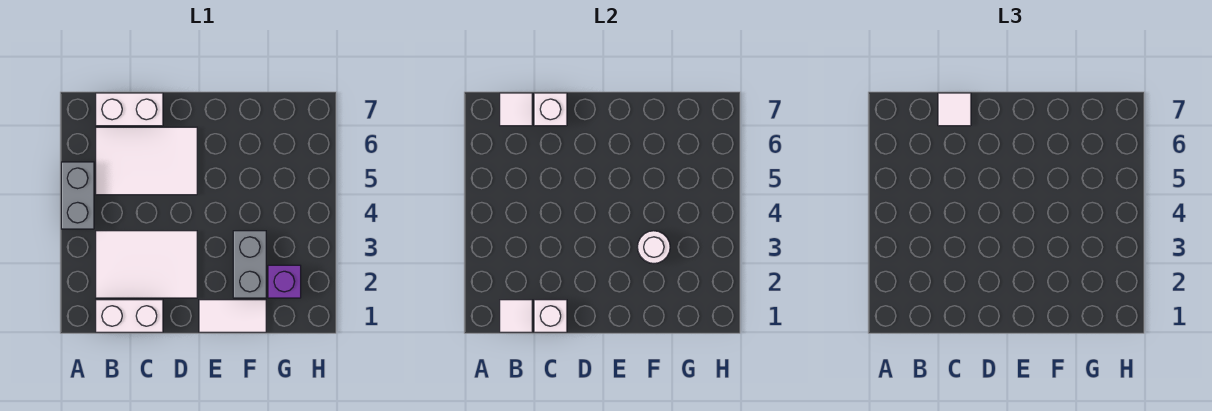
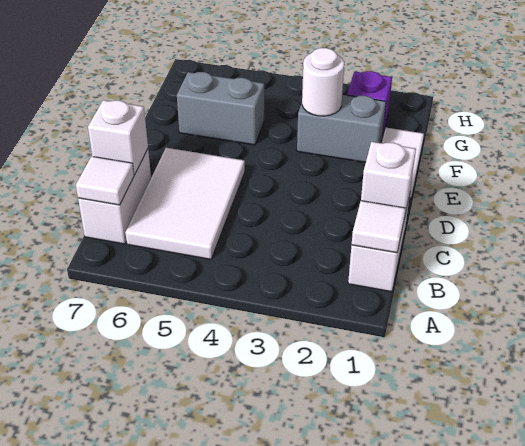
grey 1x2 brick [61,162,94,229] -> grey 1x2 brick moved to [177,72,264,145]
white 2x3 tile [96,231,197,298] -> none
white 1x1 tile [938,93,971,126] -> none

